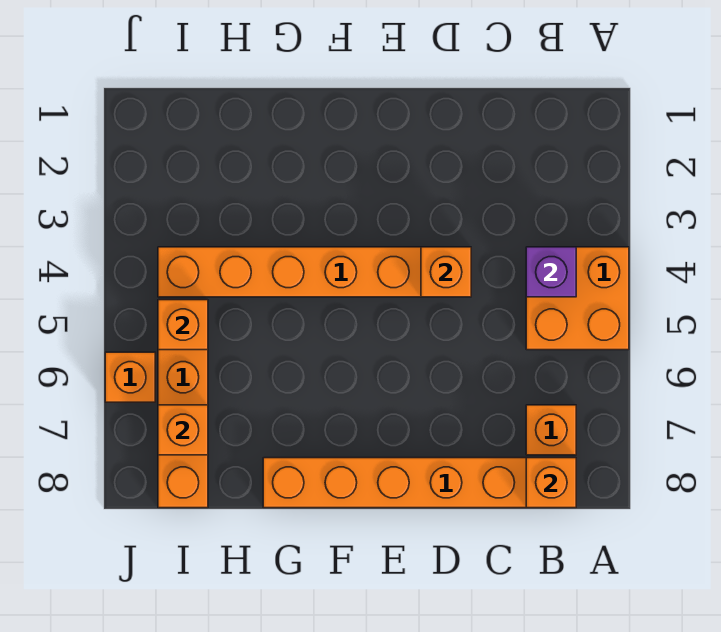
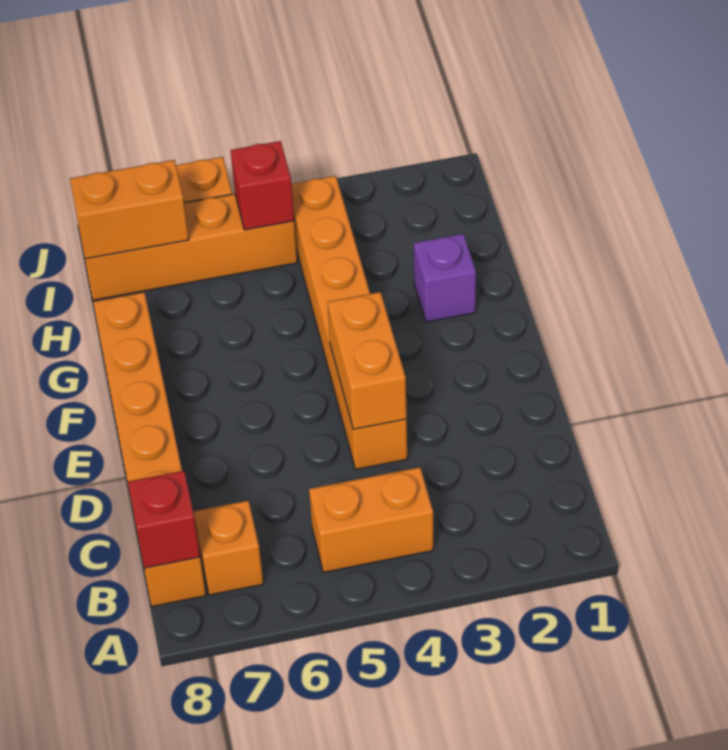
orange 2x2 brick [526,247,629,350] -> orange 1x2 brick [309,467,433,572]
purple 1x1 brick [526,247,576,297] -> purple 1x1 brick moved to [414,234,476,322]
orange 1x1 brick [526,458,576,508] -> red 1x1 brick [128,471,200,568]
orange 1x1 brick [421,247,471,297] -> orange 1x2 brick [328,292,407,429]
orange 1x1 brick [158,300,208,350] -> red 1x1 brick [231,141,294,230]
orange 1x1 brick [158,405,208,455] -> orange 1x2 brick [70,160,189,259]

